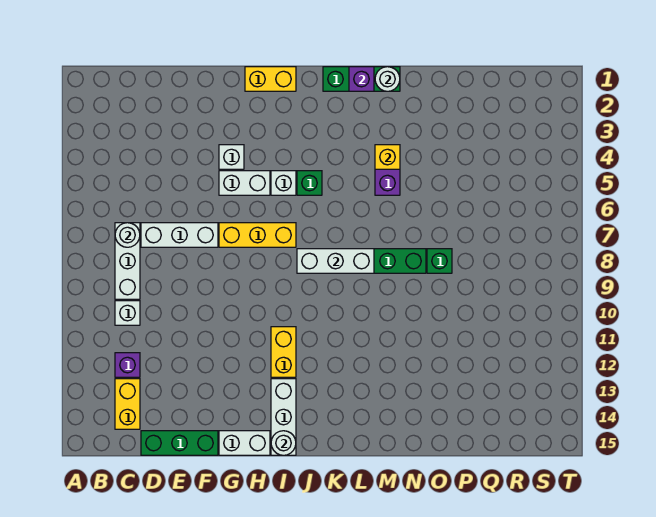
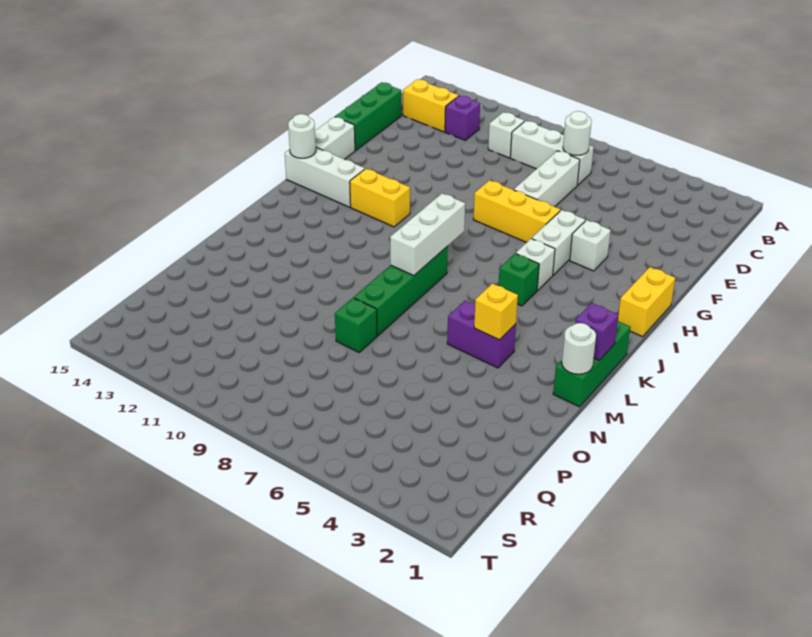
yellow 1x3 brick [219,223,296,247] -> yellow 1x3 brick turned to [473,180,560,242]

